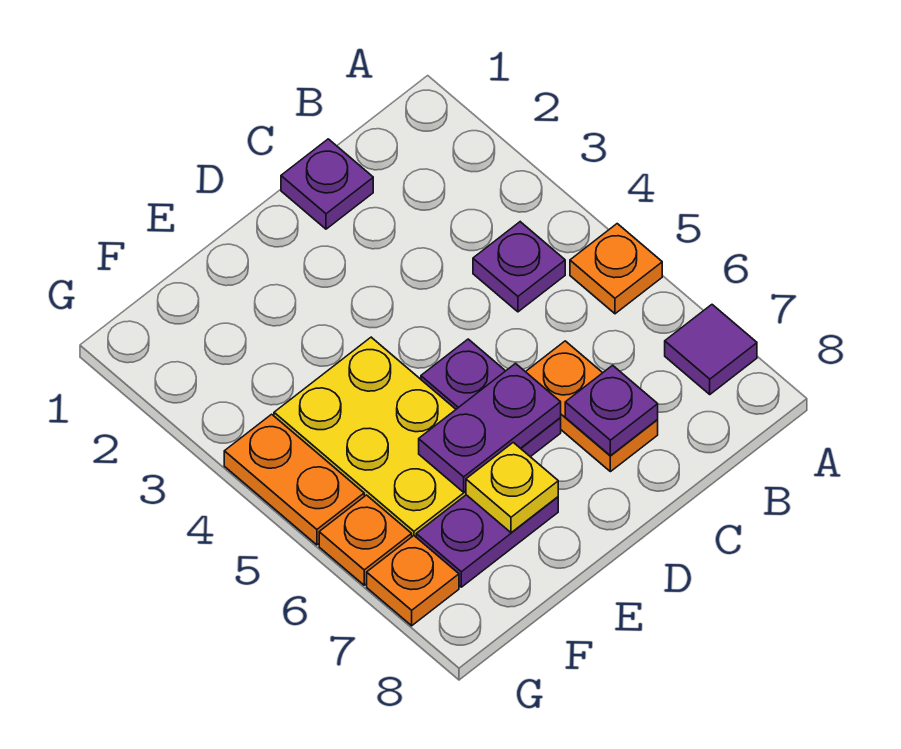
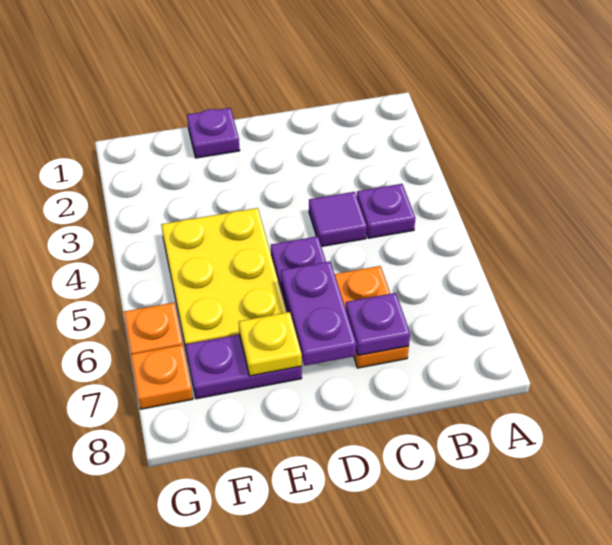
orange 1x1 plate [570,224,662,314] -> none
purple 1x1 tile [665,305,757,394] -> purple 1x1 tile moved to [309,192,367,247]
purple 1x1 plate [281,139,373,229] -> purple 1x1 plate moved to [187,108,240,158]
purple 1x2 plate [419,364,561,492] -> purple 1x2 plate turned to [281,262,356,366]
orange 1x2 plate [224,414,364,545] -> none

